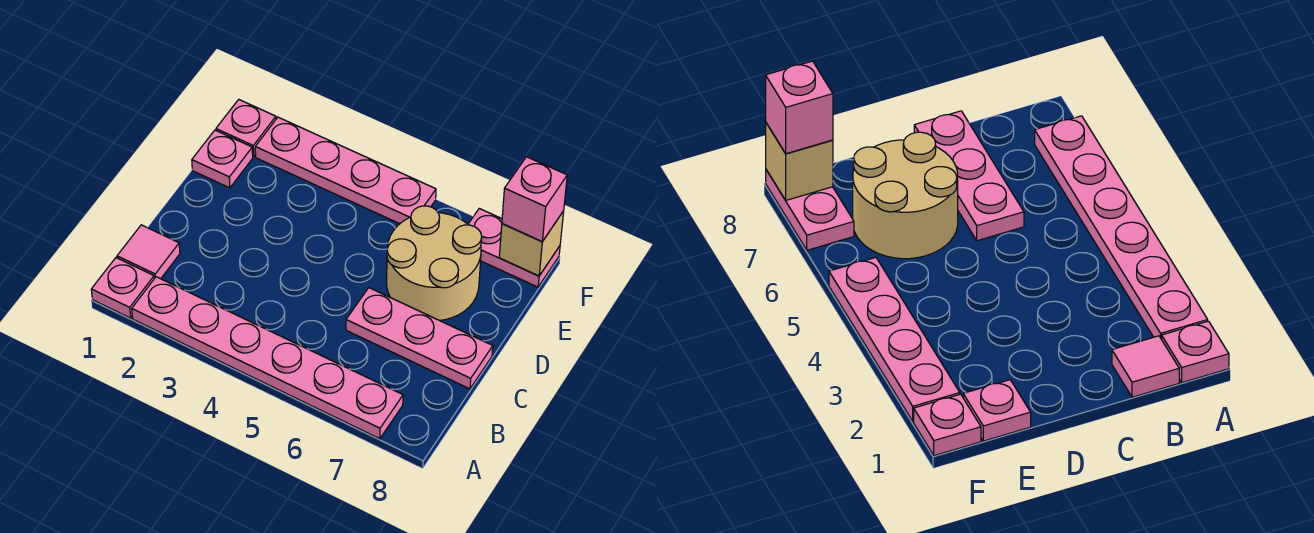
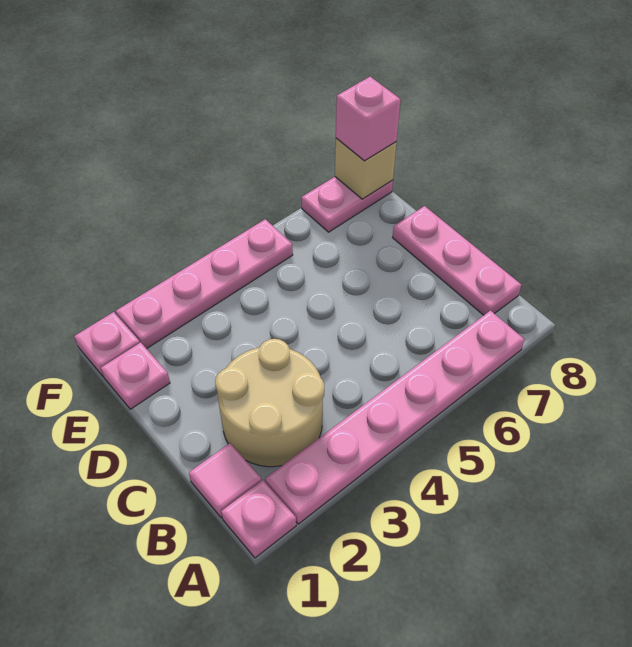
pink 1x3 plate [346,288,493,389] -> pink 1x3 plate turned to [393,206,521,315]
tan 2x2 round brick [387,206,482,320] -> tan 2x2 round brick moved to [215,339,324,467]

